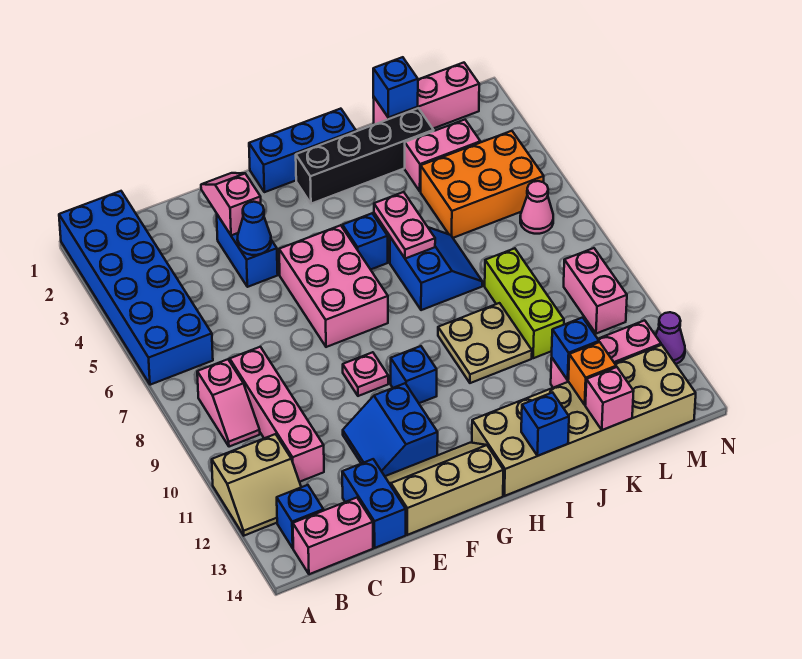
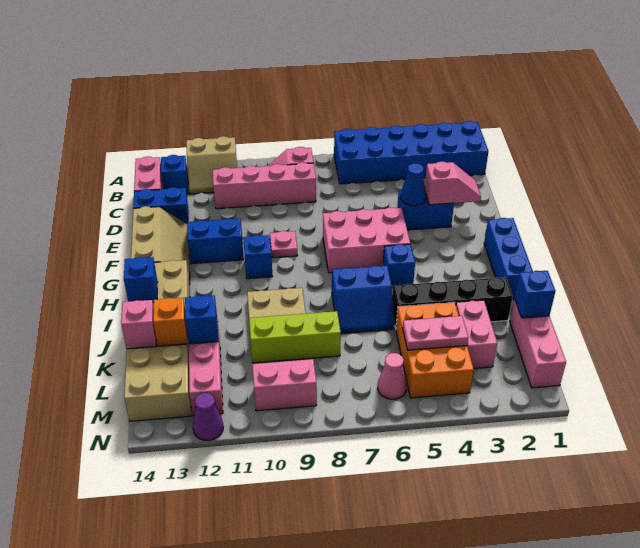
tan 2x2 slope [212,434,301,536] -> tan 2x2 slope turned to [186,136,237,194]
black 1x4 brick [296,108,434,204] -> black 1x4 brick turned to [392,277,513,328]
pink 1x2 plate [374,192,435,259] -> pink 1x2 plate moved to [403,316,468,350]

